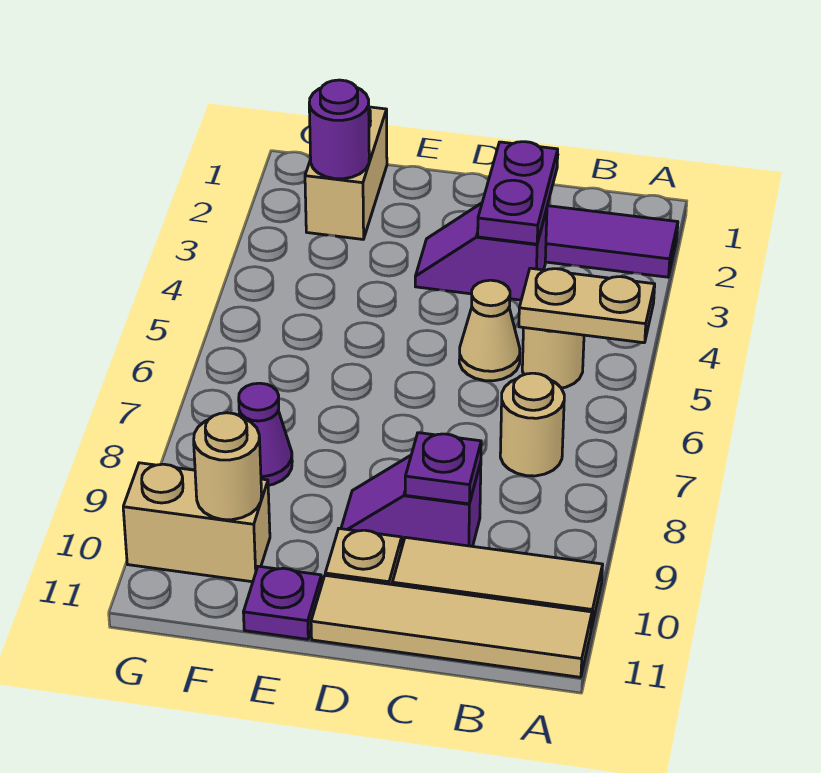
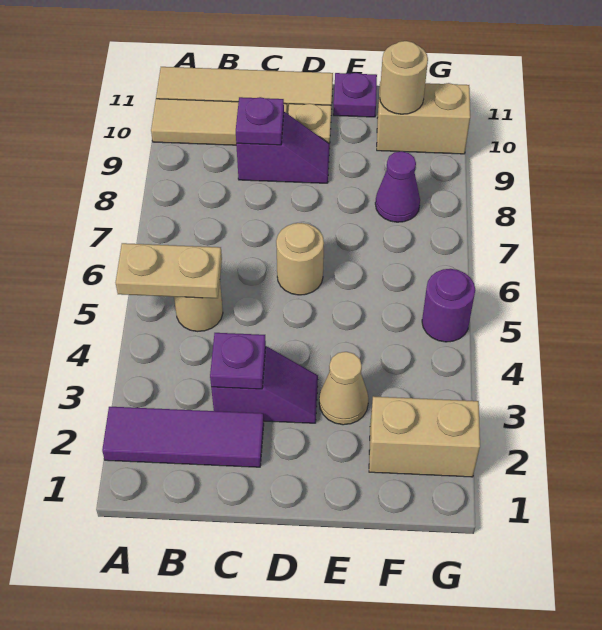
tan 1x1 round brick [500,373,564,476] -> tan 1x1 round brick moved to [276,223,324,295]
purple 1x2 plate [478,142,558,244] -> purple 1x1 plate [210,333,266,389]
tan 1x1 cone [459,280,520,381] -> tan 1x1 cone moved to [319,352,368,425]
tan 1x2 brick [305,107,387,239] -> tan 1x2 brick turned to [369,397,480,477]
purple 1x1 round brick [309,80,369,179] -> purple 1x1 round brick moved to [422,269,475,342]

